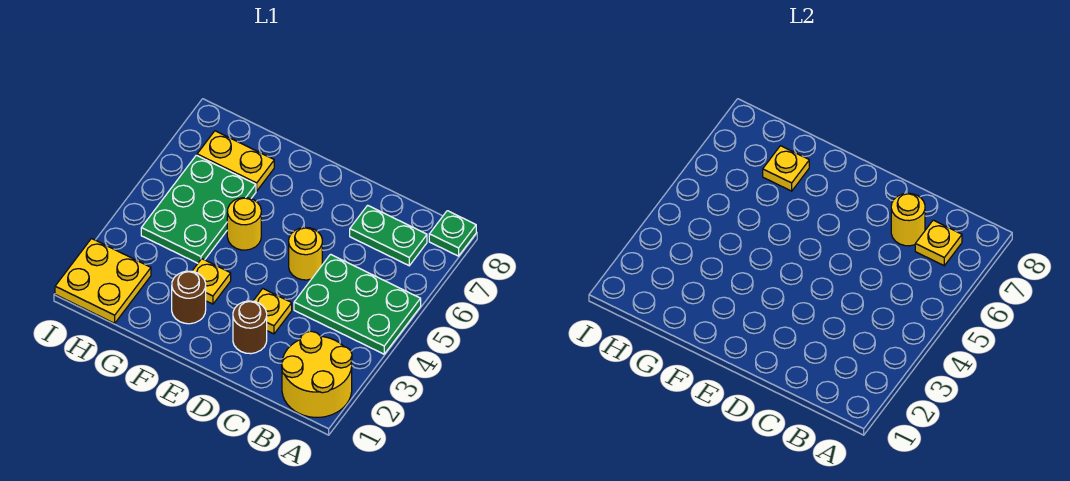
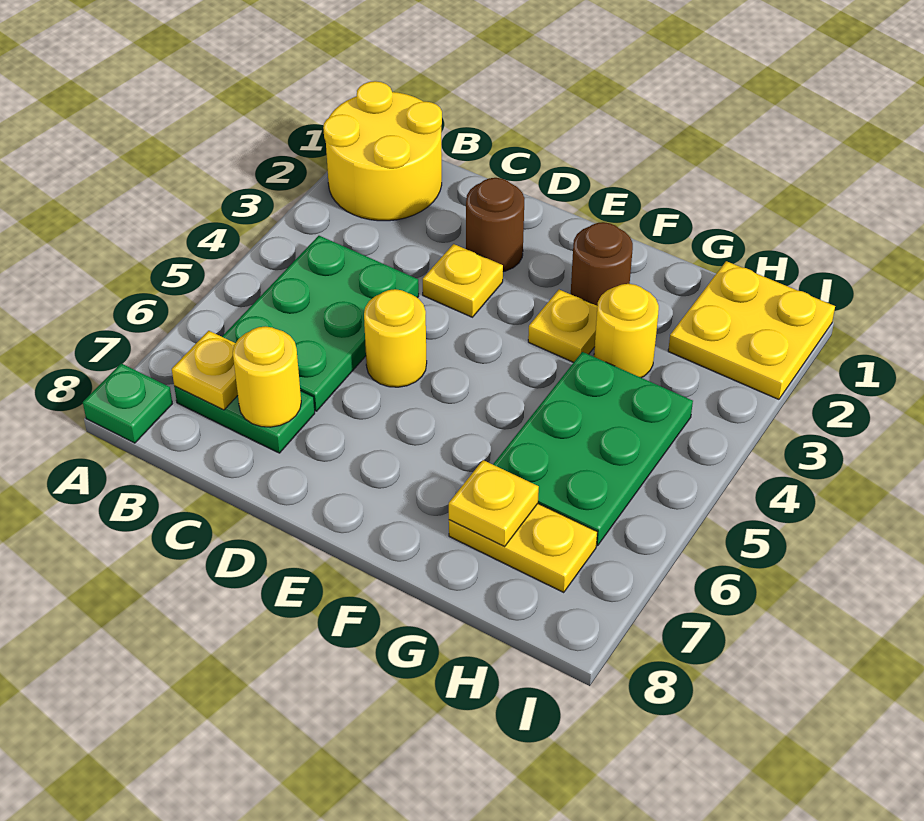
green 2x3 plate [294,254,421,354] -> green 2x3 plate turned to [222,236,419,411]
yellow 1x1 round brick [227,198,261,250] -> yellow 1x1 round brick moved to [594,284,659,378]

